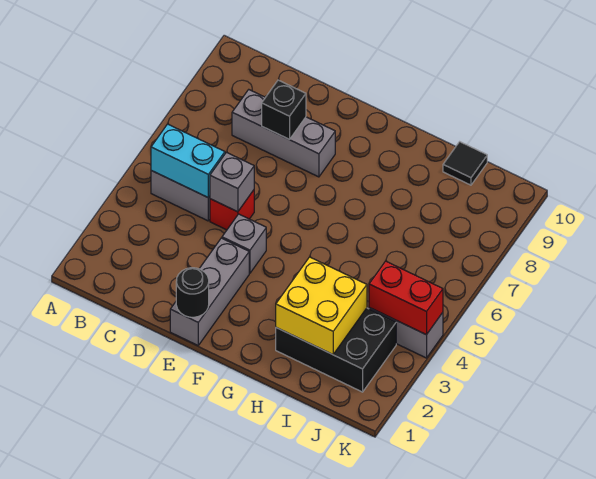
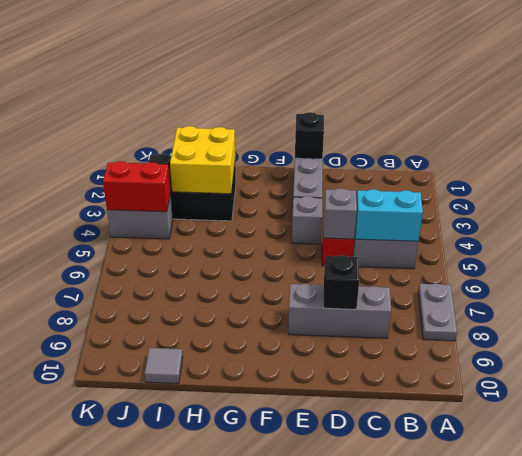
none -> grey 1x2 plate [418,283,457,341]
black 1x1 round brick [176,268,209,317] -> black 1x1 brick [295,112,324,159]
black 1x1 tile [443,142,487,185] -> grey 1x1 tile [145,348,183,384]

